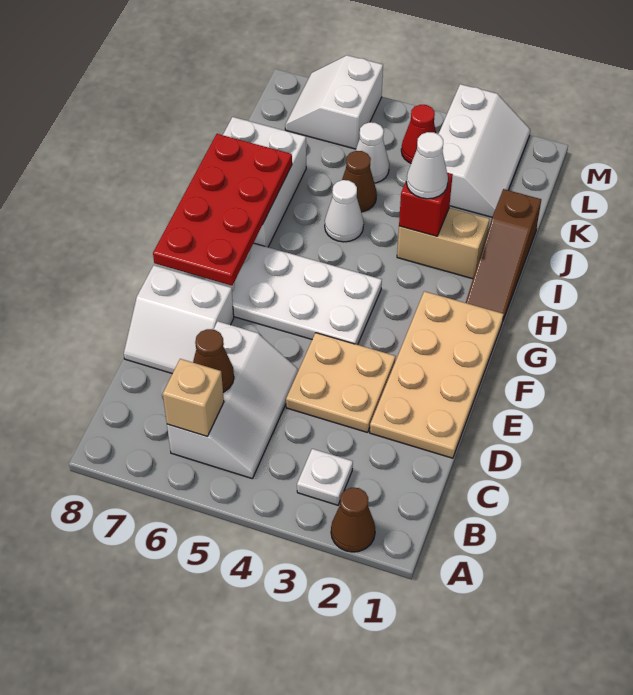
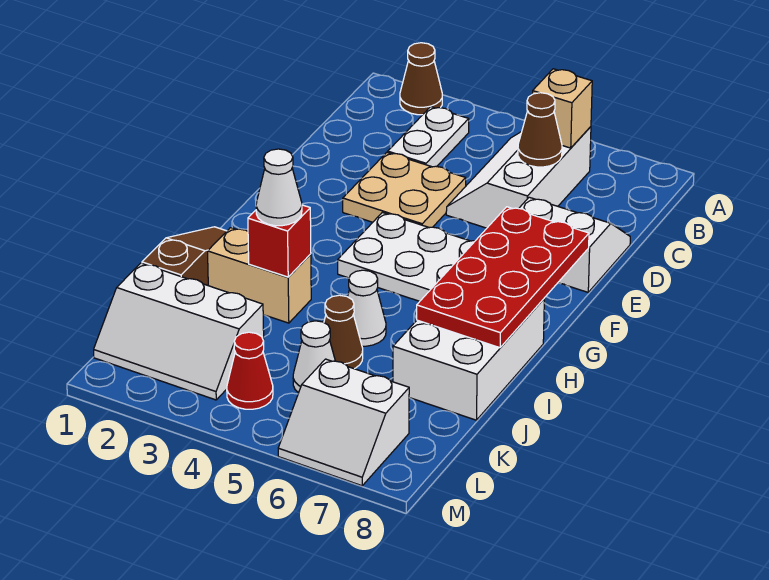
white 1x1 plate [297,449,353,505] -> white 1x2 plate [388,107,469,167]
tan 2x4 plate [370,291,504,458] -> none
white 2x3 slope [438,84,530,217] -> white 2x3 slope turned to [94,263,264,400]
white 2x2 slope [285,55,383,149] -> white 2x2 slope turned to [278,359,409,486]

